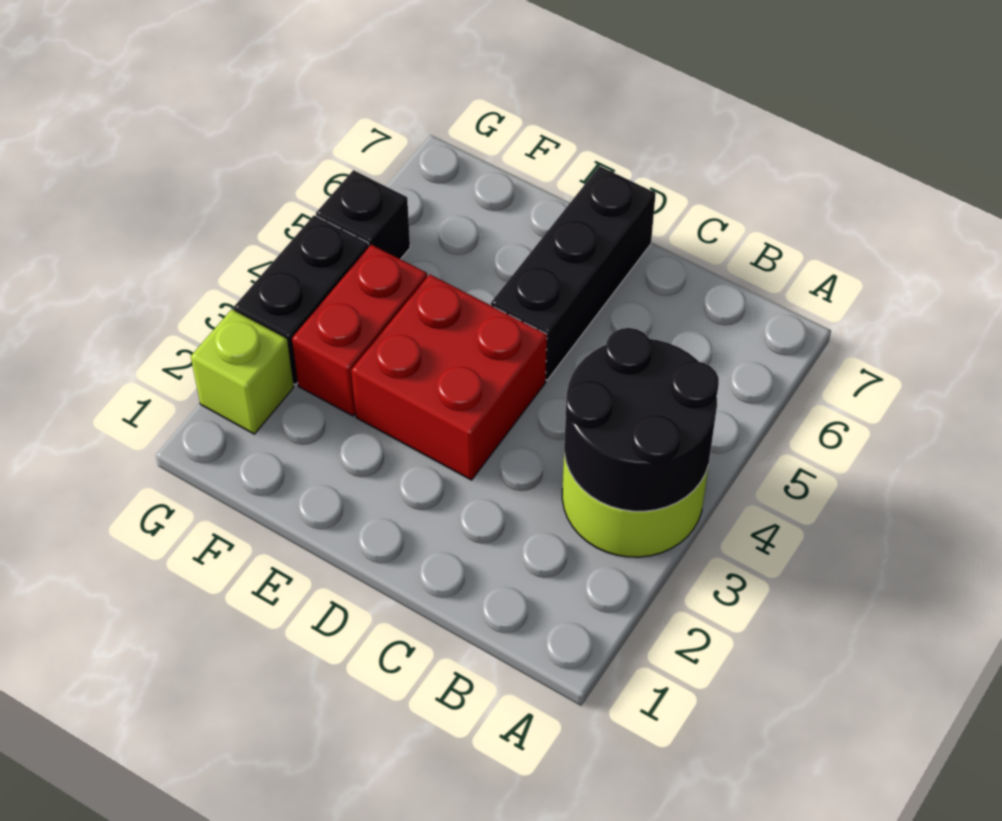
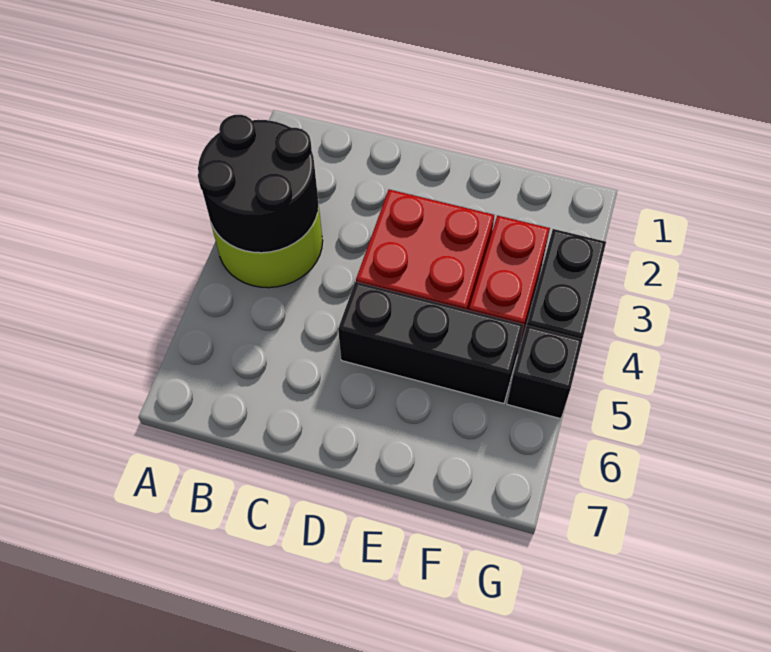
black 1x3 brick [491,166,656,380] -> black 1x3 brick turned to [338,282,524,404]
lime 1x1 brick [191,309,294,434] -> none

